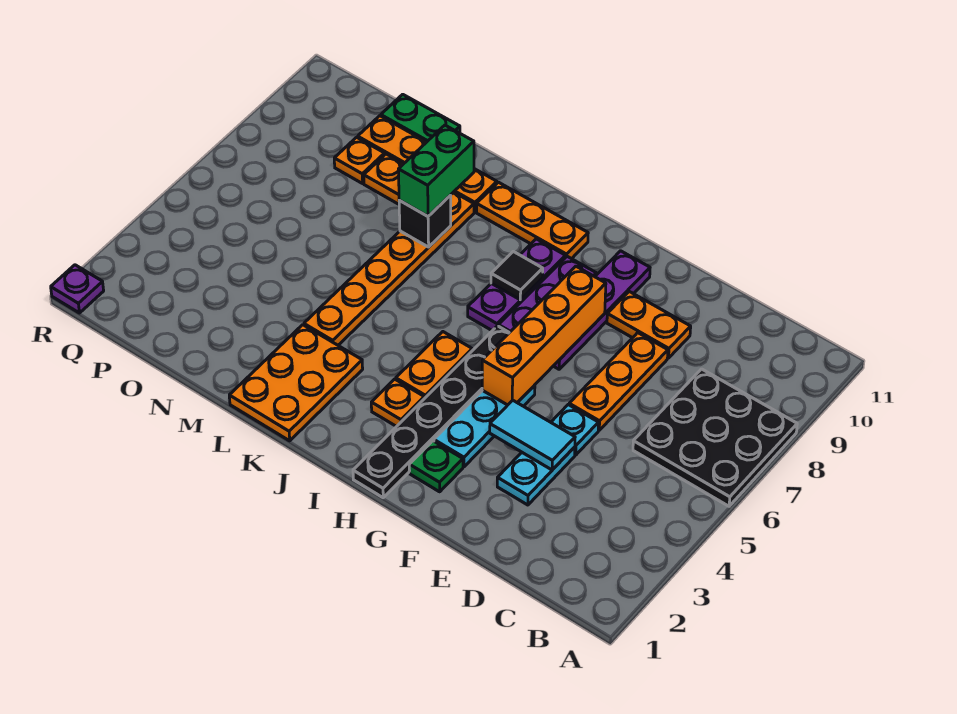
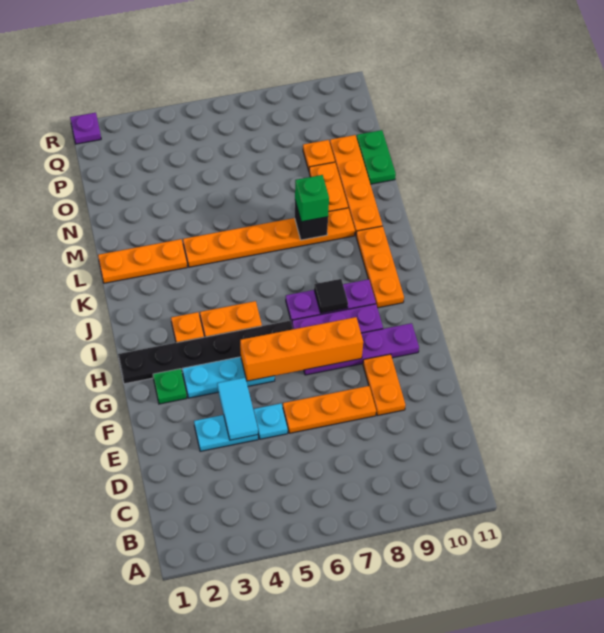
black 3x3 plate [633,369,797,506] -> none
orange 2x3 plate [229,325,363,441] -> orange 1x3 plate [98,239,187,283]
green 1x2 brick [398,125,474,216] -> green 1x1 brick [295,175,329,222]

